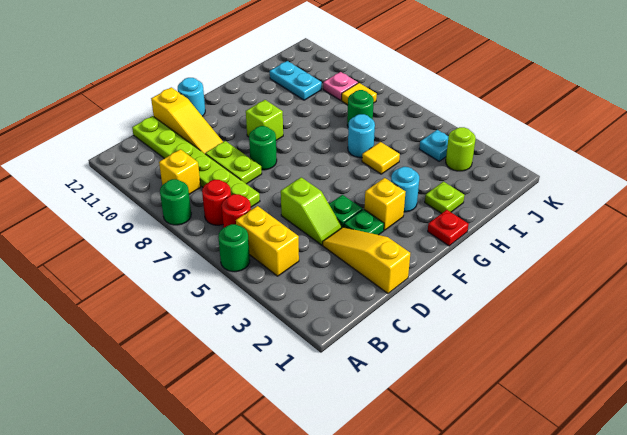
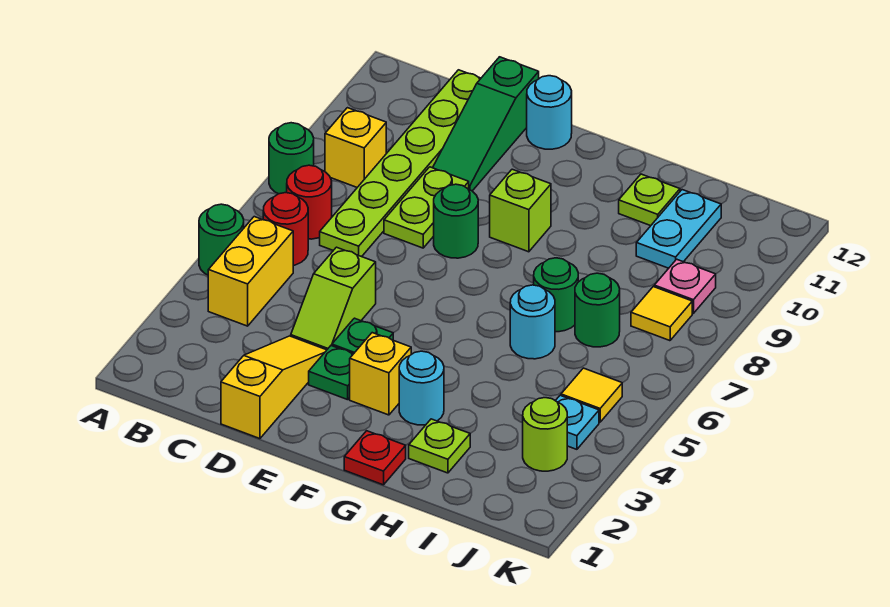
yellow 1x3 slope [151,87,223,154] -> green 1x3 slope [433,57,539,191]
yellow 1x1 tile [362,142,400,174] -> yellow 1x1 tile moved to [561,368,622,422]
none -> green 1x1 round brick [534,258,578,332]
none -> lime 1x1 plate [619,174,680,226]

